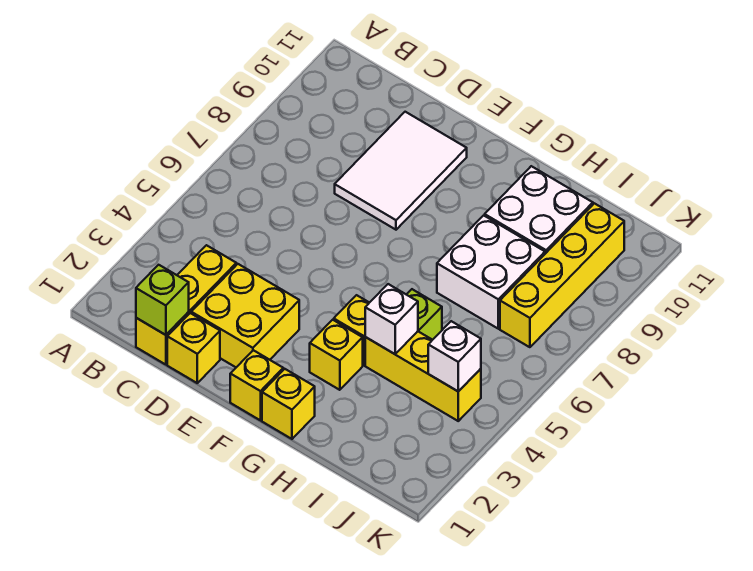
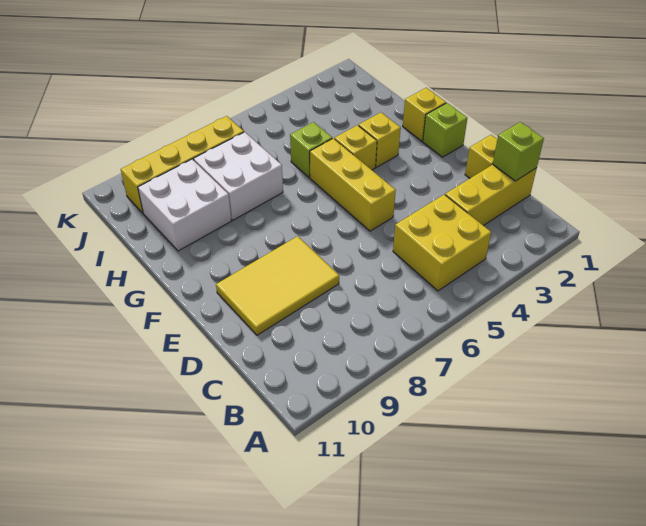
yellow 2x2 brick [191,264,299,367] -> yellow 2x2 brick moved to [393,195,491,291]
white 2x3 tile [335,112,467,230] -> yellow 2x3 tile [216,236,339,335]
yellow 1x1 brick [230,350,283,420] -> lime 1x1 brick [423,103,467,157]
yellow 1x3 brick [365,331,481,421] -> yellow 1x3 brick moved to [310,138,396,231]
white 1x1 brick [365,284,418,354] -> none
white 1x1 brick [428,321,481,391] -> none

